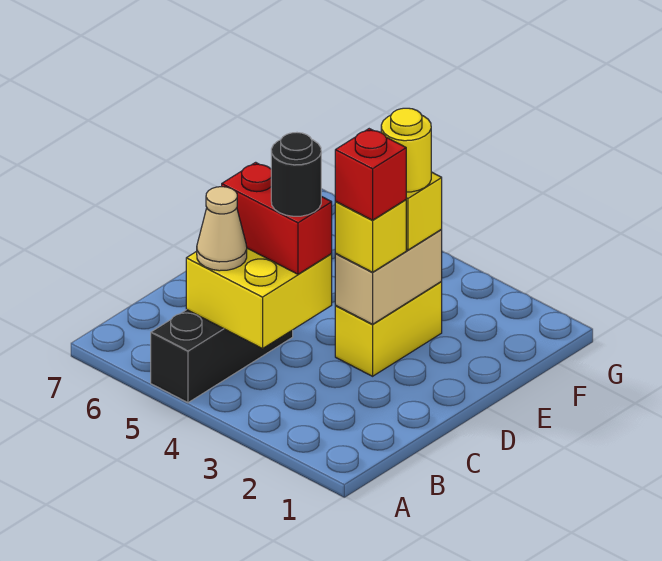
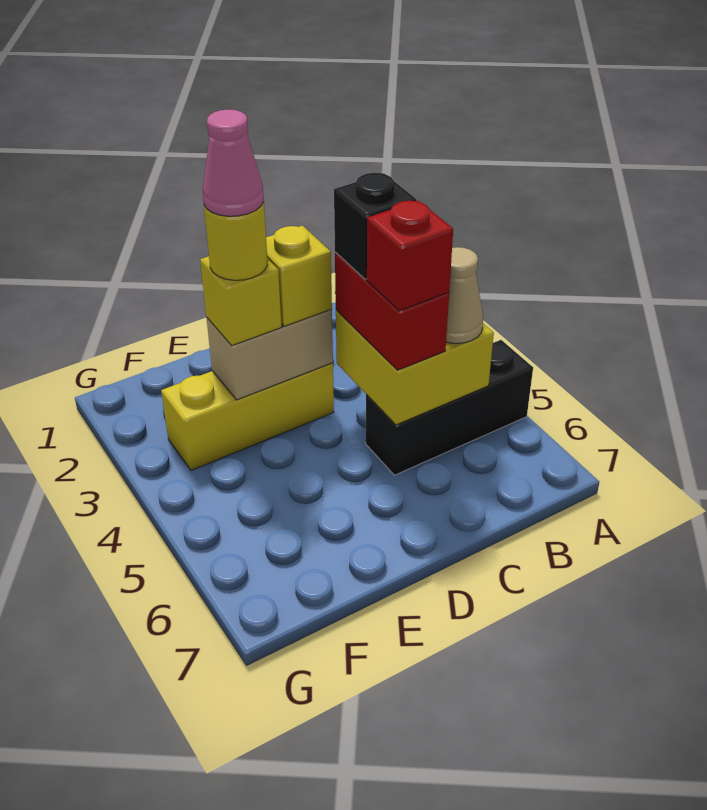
black 1x1 round brick [271,133,321,216] -> black 1x1 brick [334,173,417,279]
yellow 1x2 brick [335,281,442,376] -> yellow 1x3 brick [161,363,334,470]
red 1x1 brick [335,129,406,220] -> red 1x1 brick moved to [367,201,453,311]
none -> pink 1x1 cone [203,109,264,216]

